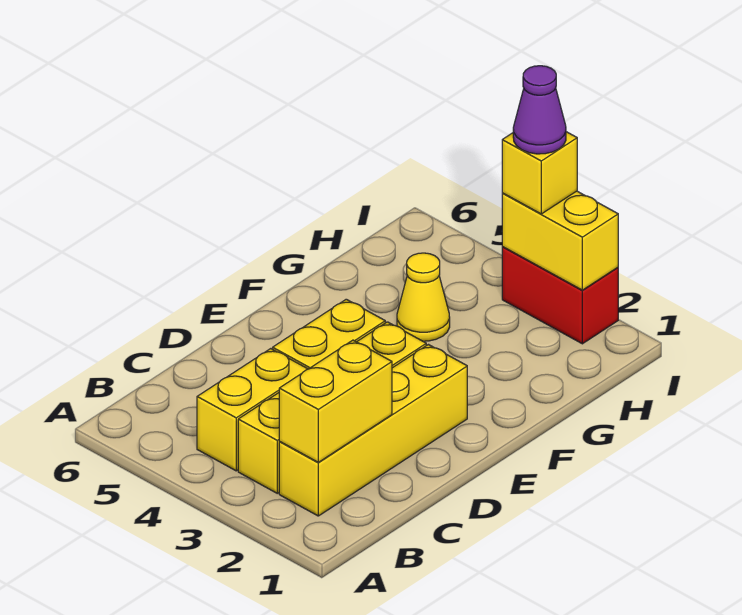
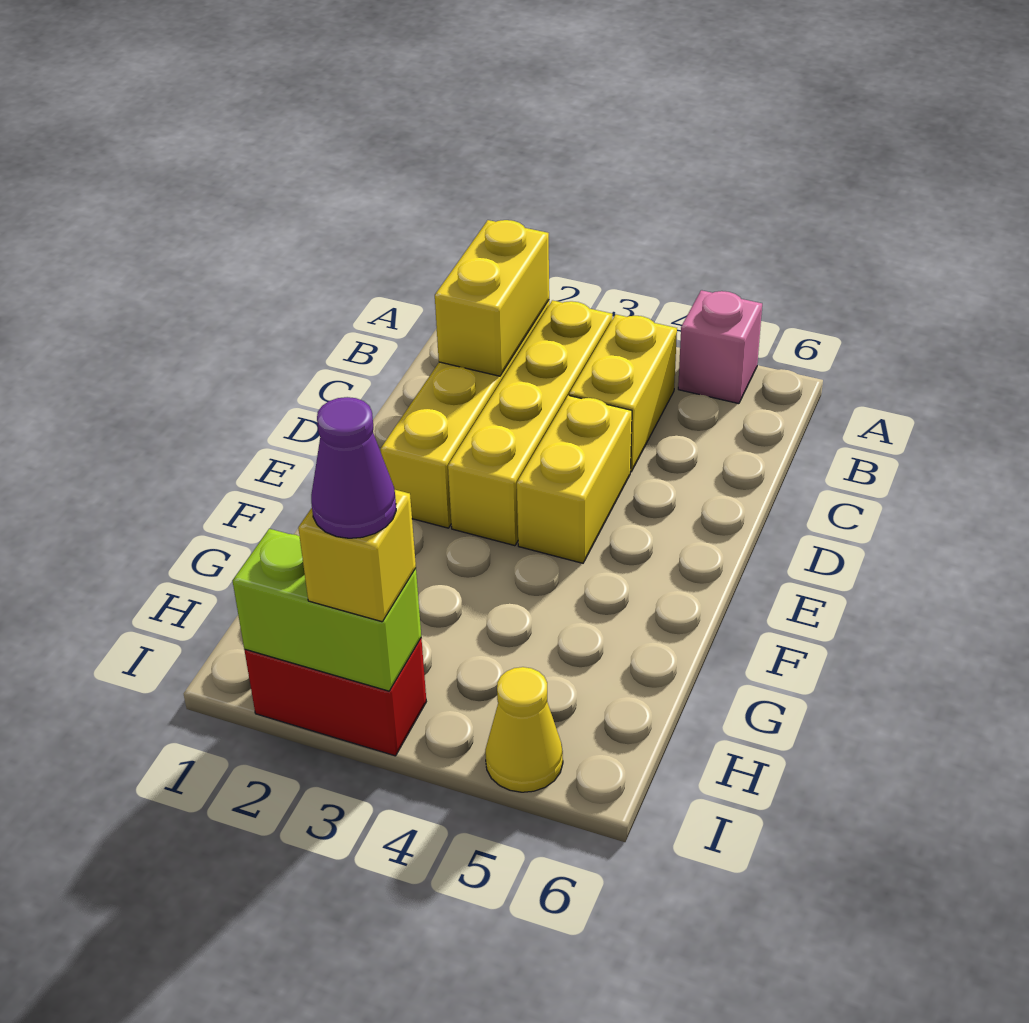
none -> pink 1x1 brick [678,290,762,404]
yellow 1x1 cone [397,253,450,341] -> yellow 1x1 cone moved to [485,667,563,792]
yellow 1x2 brick [502,191,618,290] -> lime 1x2 brick [233,529,421,691]

